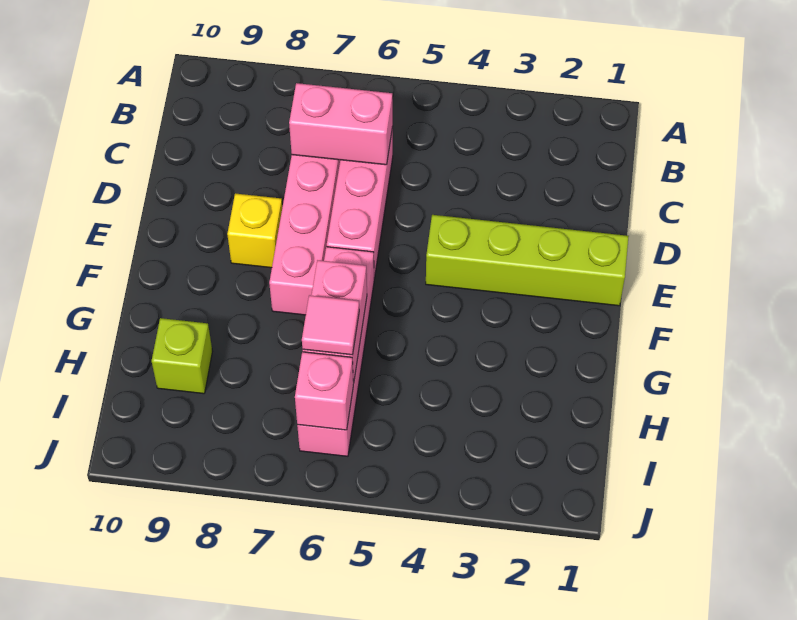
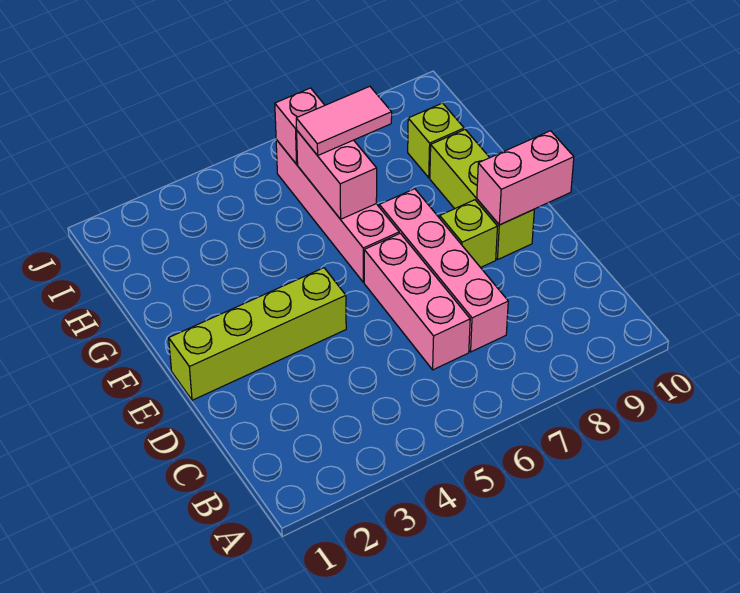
pink 1x2 brick [289,83,393,165] -> pink 1x2 brick moved to [477,131,574,225]
yellow 1x1 brick [227,193,282,268] -> lime 1x1 brick [440,200,497,268]
none -> lime 1x3 brick [430,130,534,259]
pink 1x1 tile [302,295,359,355] -> pink 1x2 tile [296,86,392,155]

